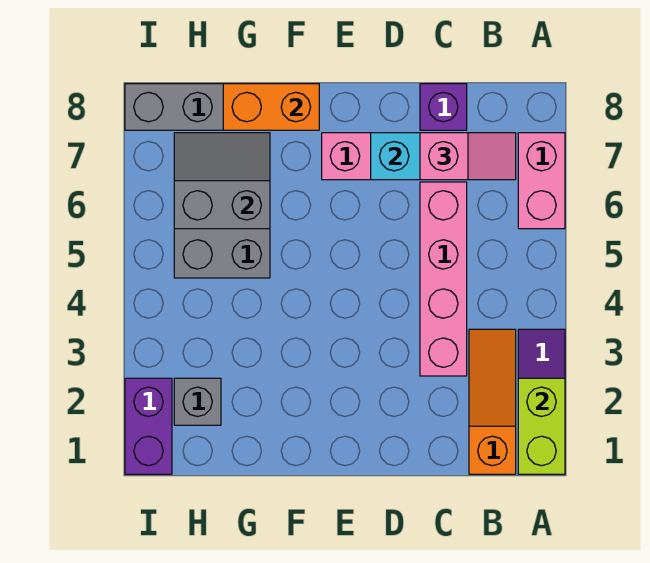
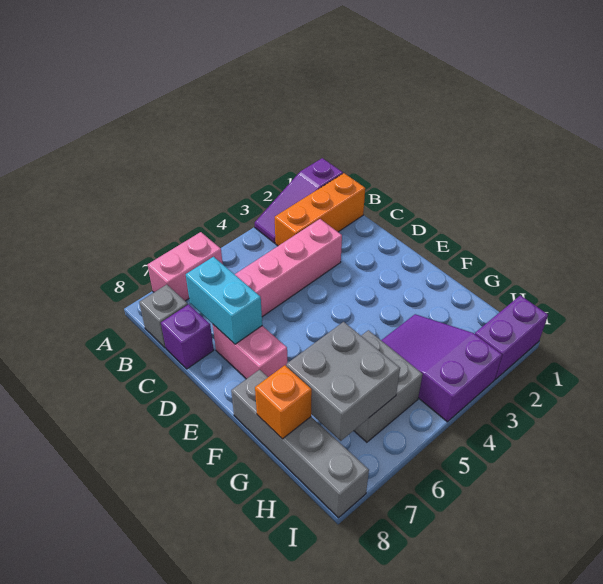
lime 1x2 brick [518,378,565,474] -> none
orange 1x3 slope [469,329,516,474] -> orange 1x3 brick [275,173,365,246]
pink 1x2 slope [420,133,516,180] -> none
orange 1x2 brick [223,84,319,130] -> orange 1x1 brick [255,365,312,439]
none -> purple 2x3 slope [381,314,502,422]
grey 2x2 slope [174,133,270,229] -> grey 2x2 brick [286,322,400,441]
grey 1x1 brick [174,378,221,425] -> grey 1x1 brick moved to [139,285,188,348]

